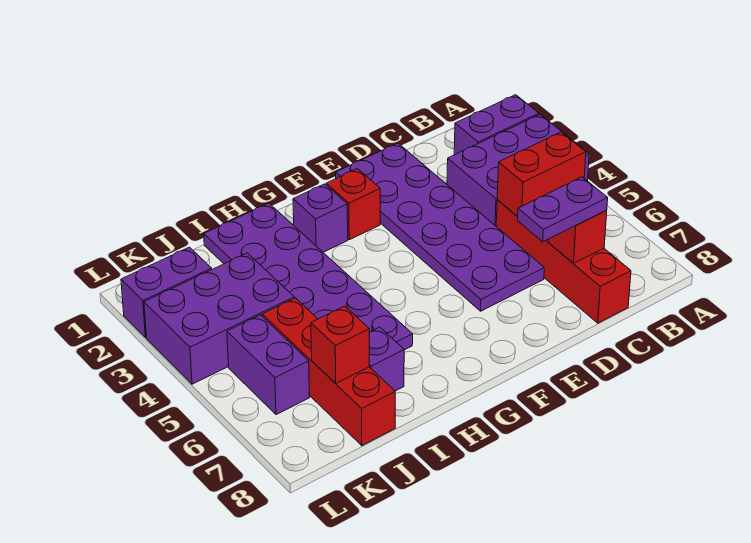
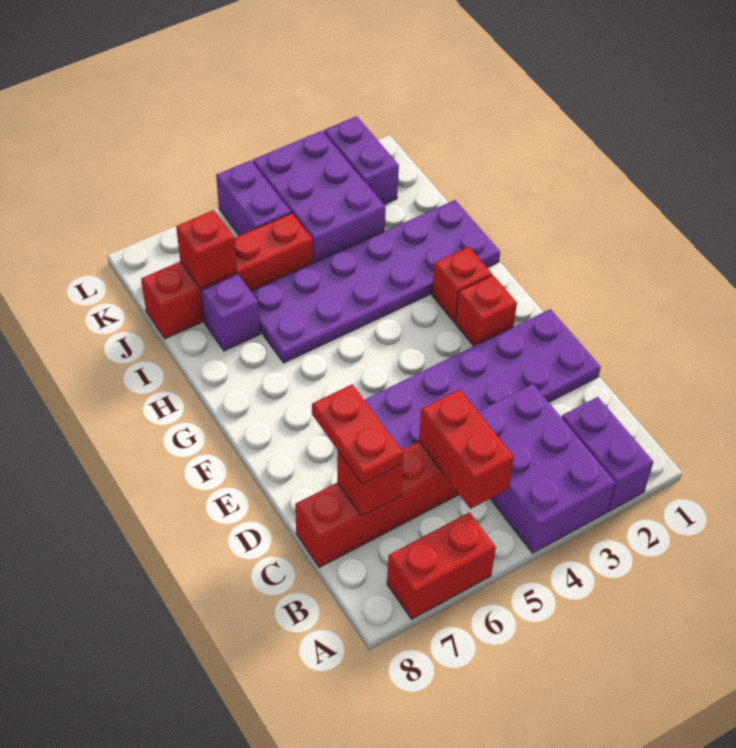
none -> red 1x2 brick [387,512,496,619]
purple 1x2 plate [518,177,608,242] -> red 1x2 plate [312,384,404,484]
purple 1x1 brick [293,184,348,252] -> red 1x1 brick [432,247,492,322]
purple 1x2 brick [227,315,310,415] -> purple 1x2 brick turned to [216,160,291,236]

